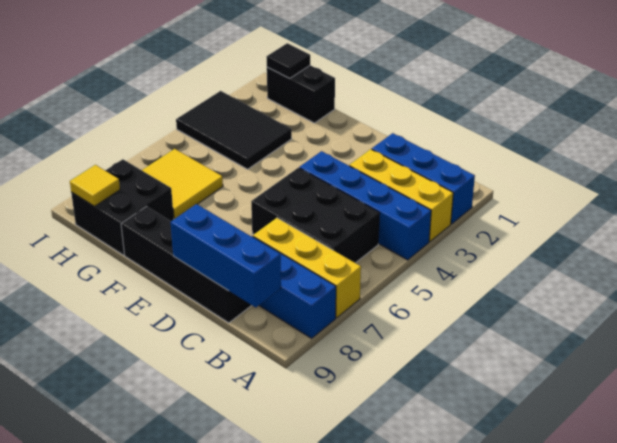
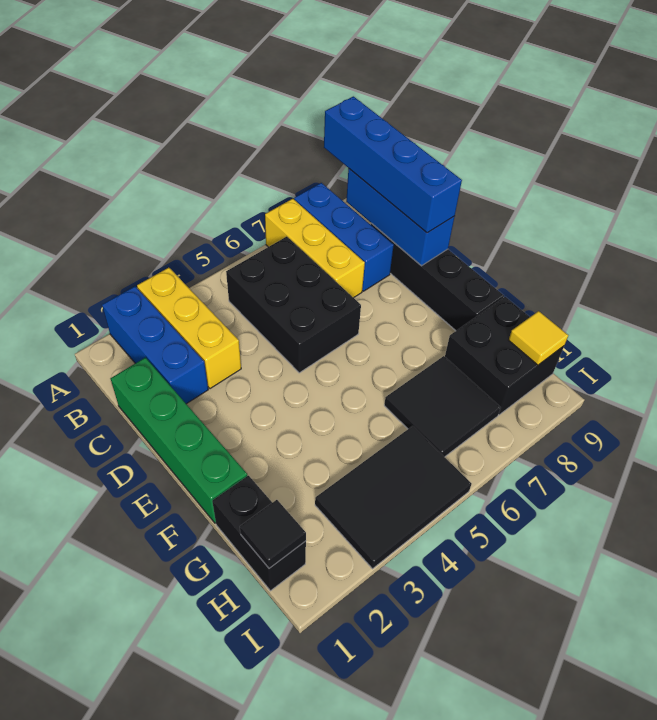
blue 1x4 brick [299,151,431,260] -> blue 1x4 brick moved to [324,96,462,233]
none -> green 1x4 brick [110,358,247,523]
black 2x3 tile [176,91,292,169] -> black 2x3 tile turned to [315,426,472,569]
yellow 2x2 tile [142,149,223,219] -> black 2x2 tile [384,356,501,457]

